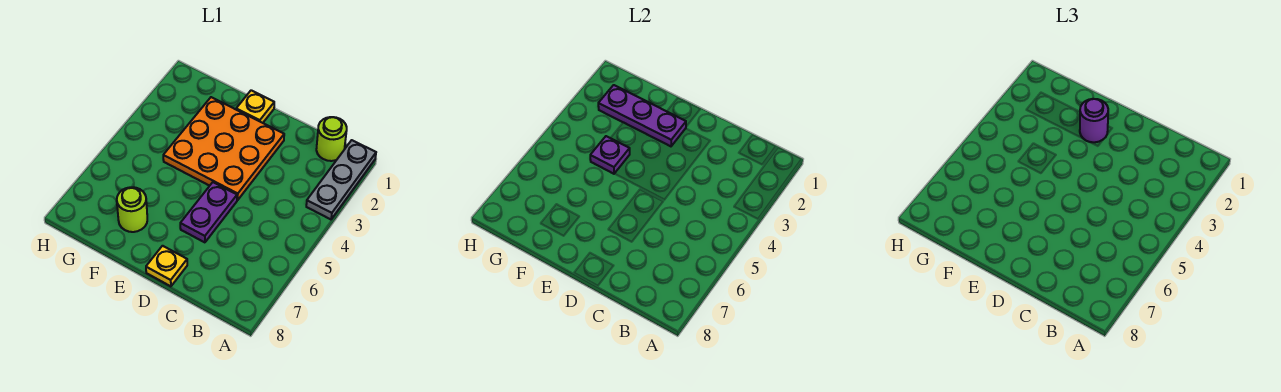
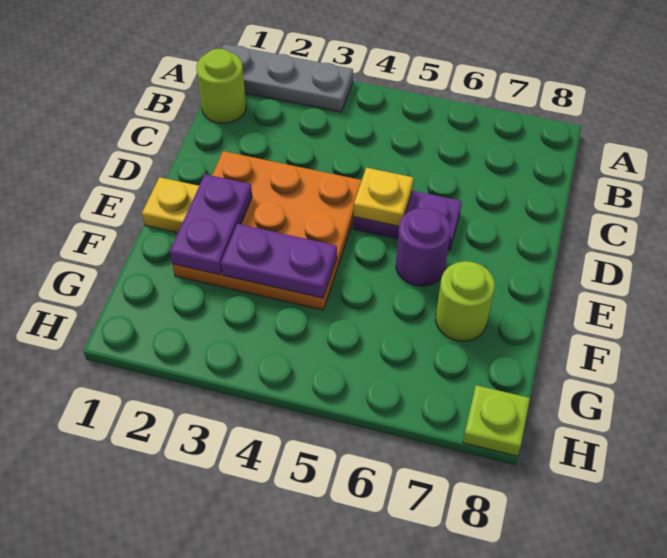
yellow 1x1 plate [146,246,187,286] -> yellow 1x1 plate moved to [354,168,413,226]
purple 1x3 plate [598,85,686,146] -> purple 1x2 plate [170,174,252,275]
purple 1x1 round brick [1080,99,1108,142] -> purple 1x1 round brick moved to [396,208,451,286]
purple 1x1 plate [590,136,630,174] -> purple 1x2 plate [221,224,337,298]
none -> lime 1x1 plate [463,385,530,456]

